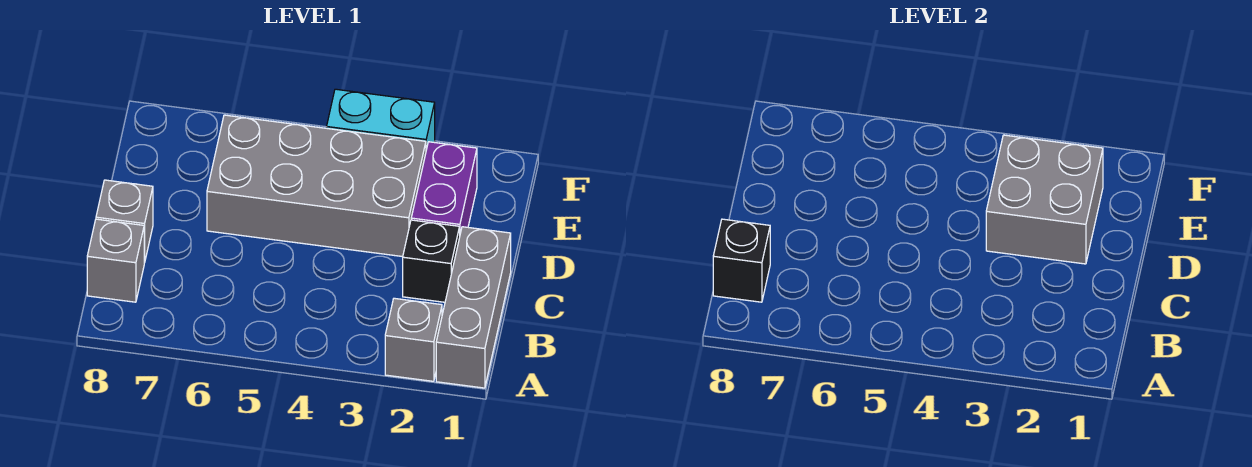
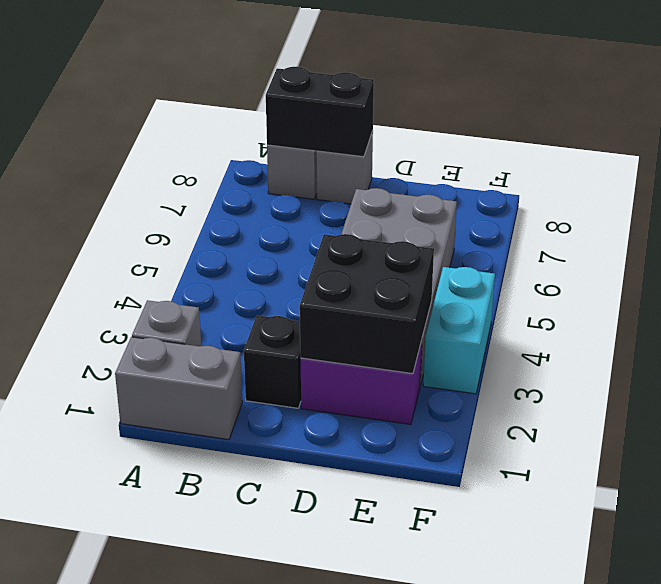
grey 1x3 brick [436,227,511,388] -> grey 1x2 brick [115,337,242,440]
black 1x1 brick [713,219,770,302] -> black 1x2 brick [266,67,374,157]
grey 2x2 brick [986,135,1103,264] -> black 2x2 brick [300,234,434,374]

